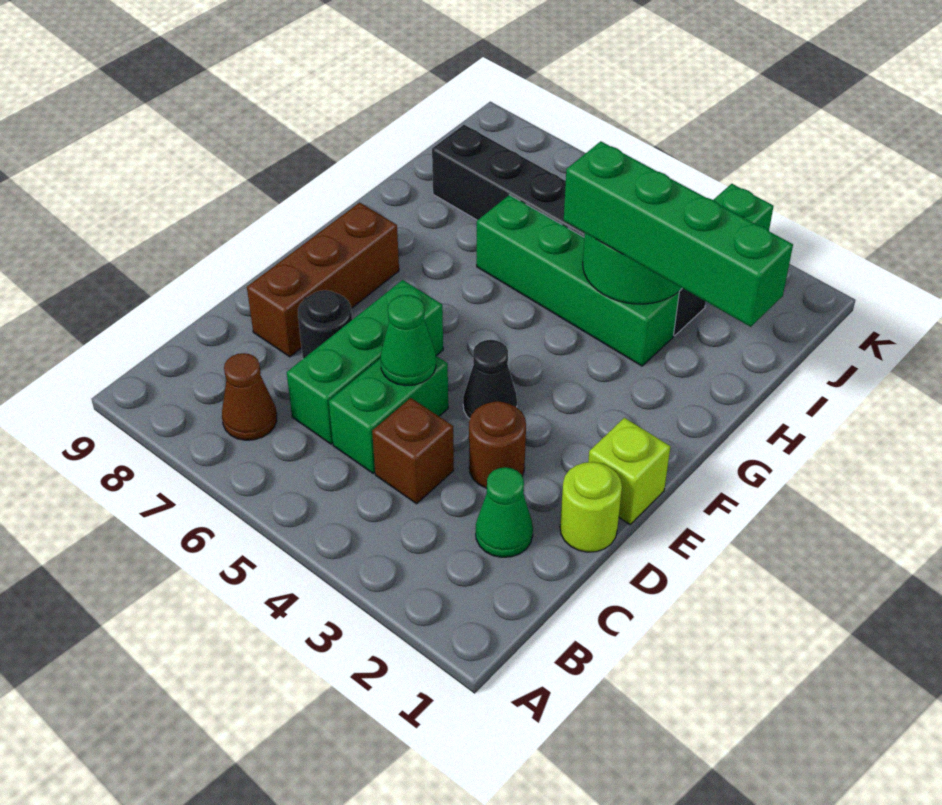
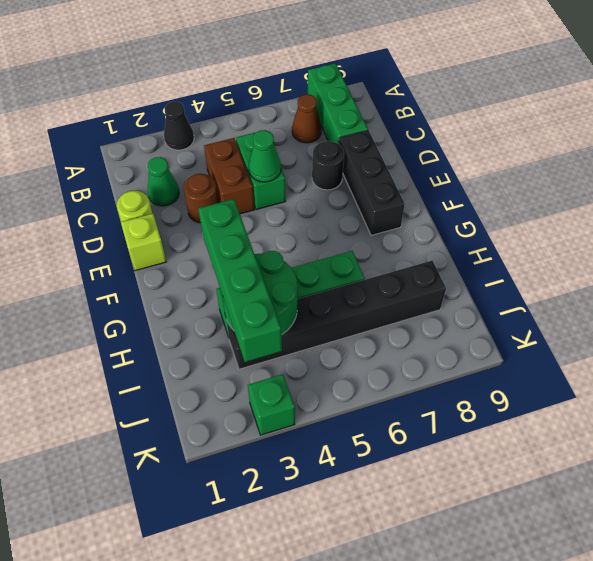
brown 1x1 brick [372,398,454,504] -> brown 1x2 brick [204,138,254,214]
green 1x3 brick [287,280,443,444] -> green 1x3 brick moved to [308,63,368,144]
brown 1x3 brick [247,202,399,357] -> black 1x3 brick [339,130,405,235]
black 1x1 cone [463,340,517,419] -> black 1x1 cone moved to [164,102,194,150]
green 1x4 brick [564,141,793,327] -> green 1x4 brick turned to [198,199,282,362]

